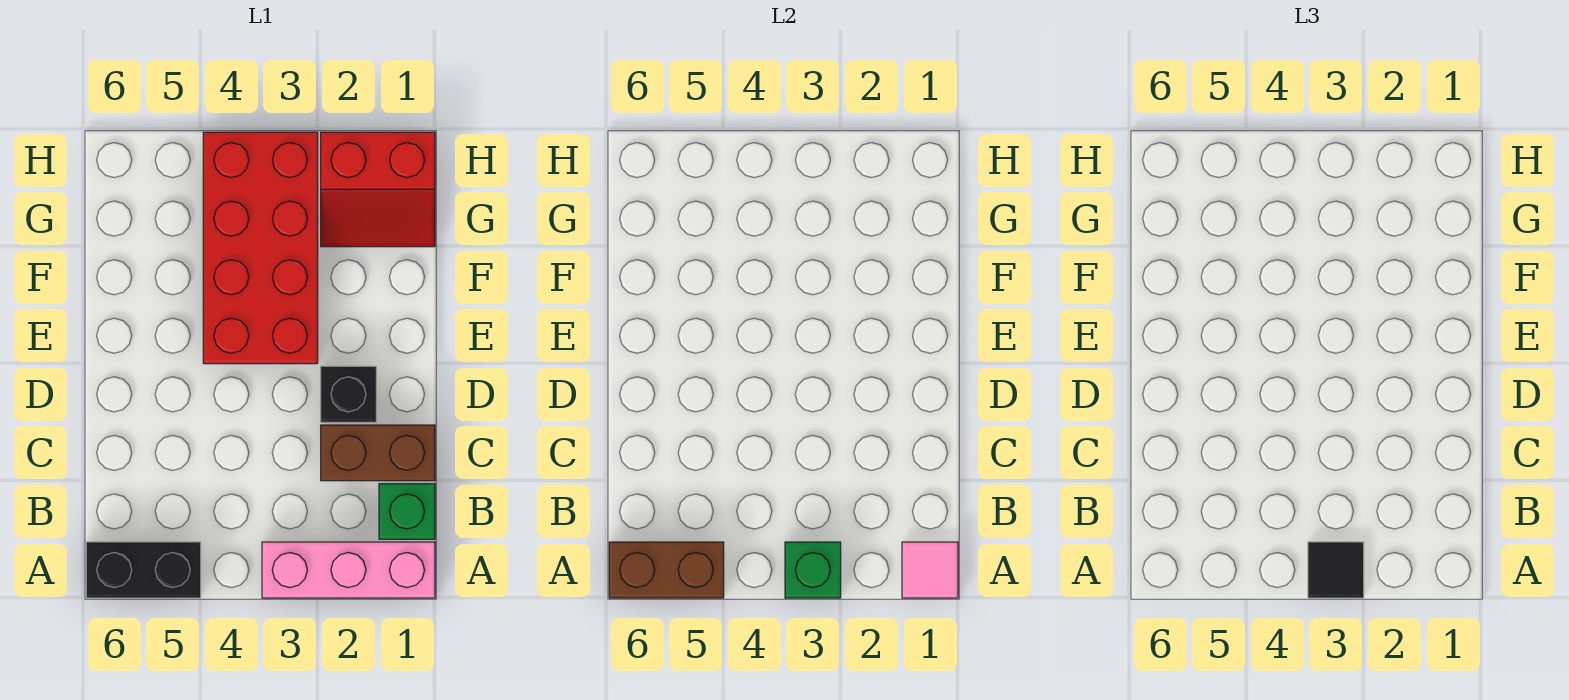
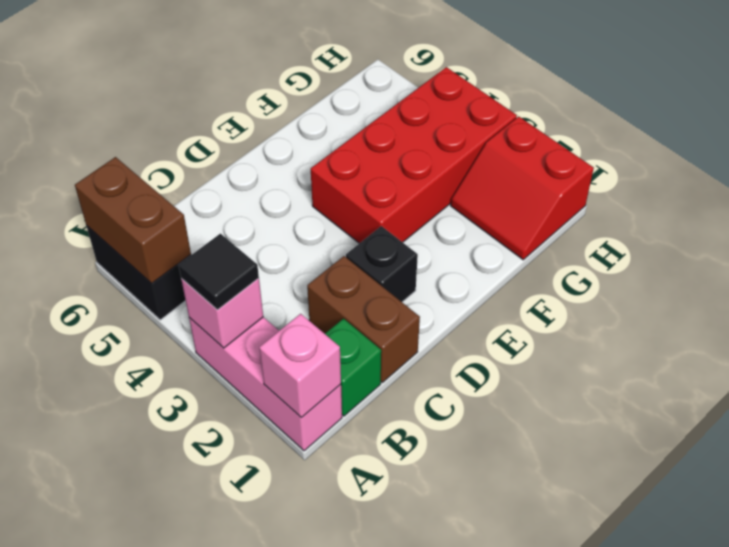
pink 1x1 tile [902,542,958,598] -> pink 1x1 brick [259,314,341,418]
green 1x1 brick [785,542,841,598] -> pink 1x1 brick [181,278,263,348]

